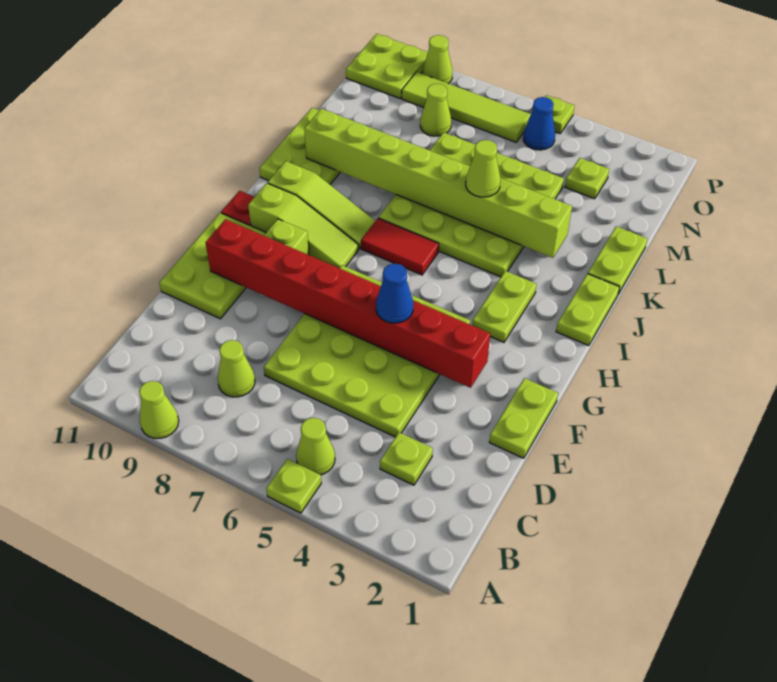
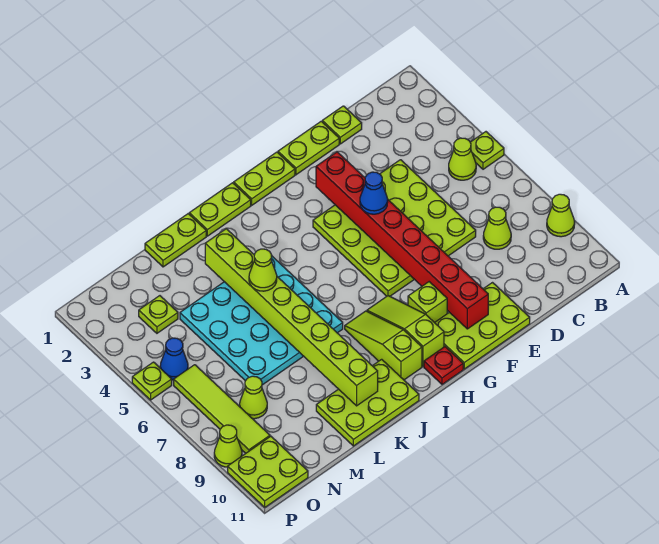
lime 1x1 plate [380,432,433,485] -> lime 1x1 plate moved to [322,106,362,144]
lime 1x2 plate [472,271,537,342] -> lime 1x2 plate moved to [234,152,295,205]
red 1x2 tile [361,218,439,275] -> none
lime 4x4 plate [378,132,564,277] -> cyan 4x4 plate [180,256,343,385]

